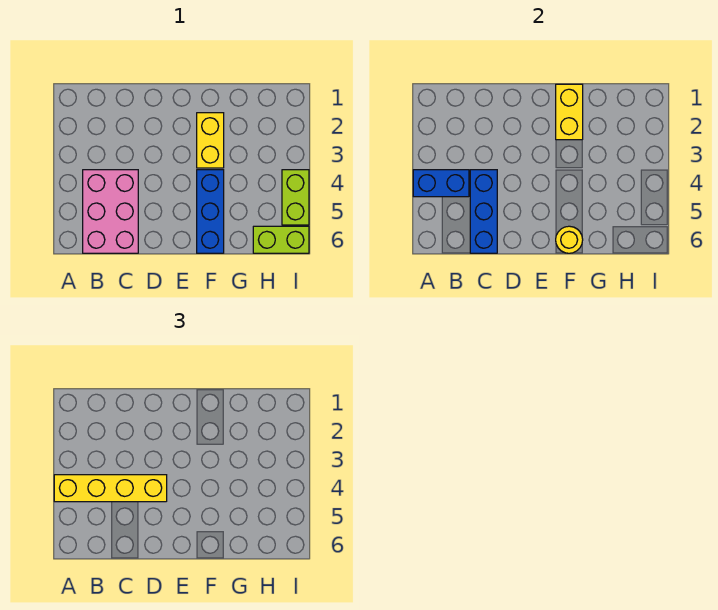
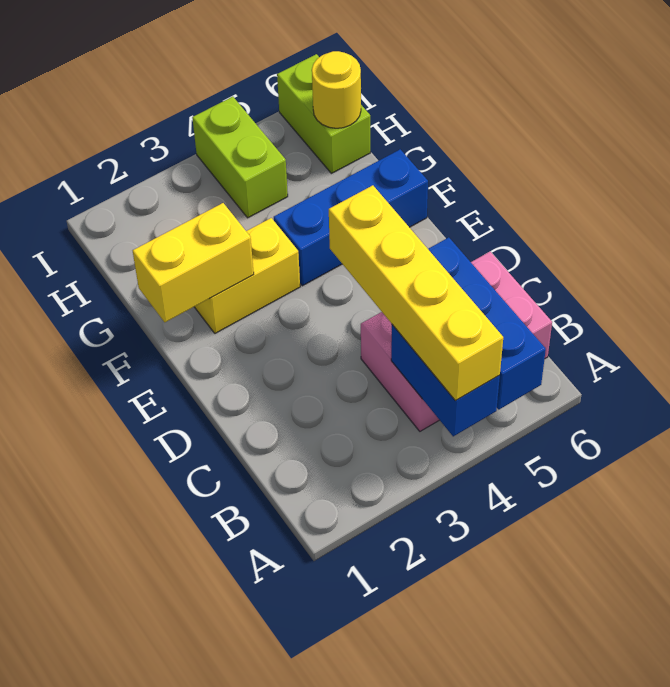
blue 1x3 brick [470,170,497,253] -> blue 1x3 brick turned to [428,237,546,409]
yellow 1x1 round brick [556,226,583,253] -> yellow 1x1 round brick moved to [312,51,361,128]
lime 1x2 brick [282,170,309,225] -> lime 1x2 brick turned to [192,97,288,218]

